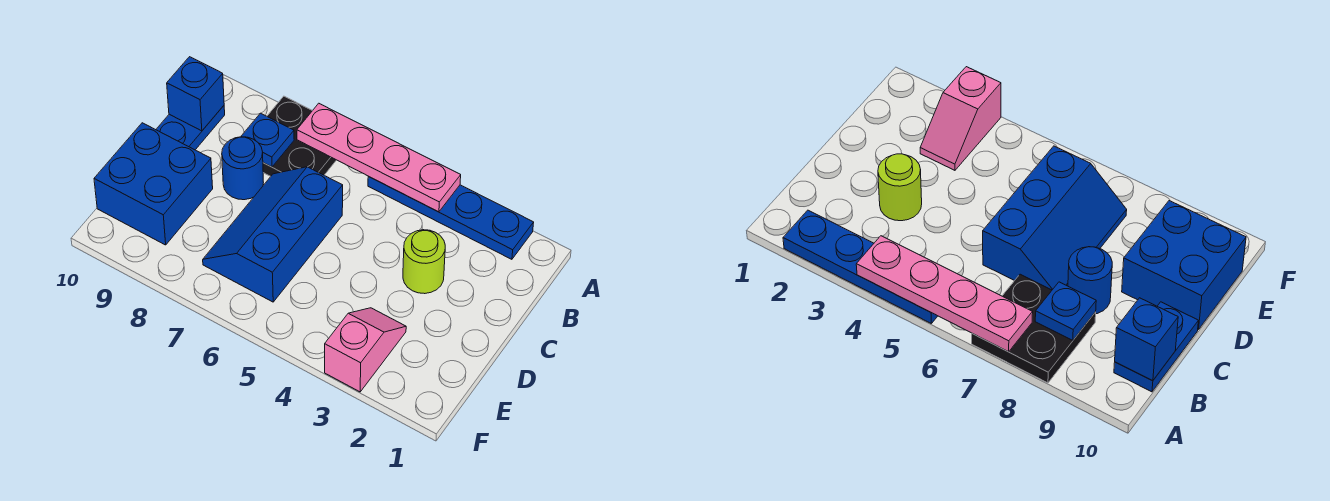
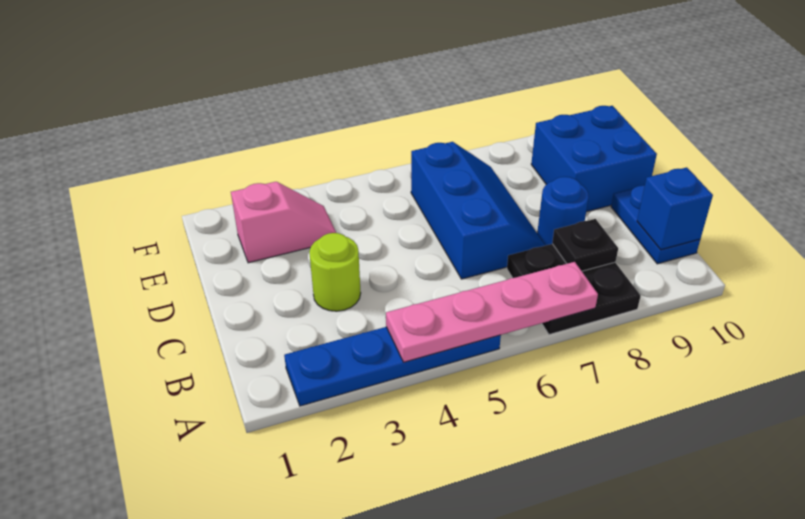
blue 1x1 plate [241,113,294,167] -> black 1x1 plate [552,219,618,271]
pink 1x2 slope [325,308,406,392] -> pink 1x2 slope turned to [231,182,336,263]

